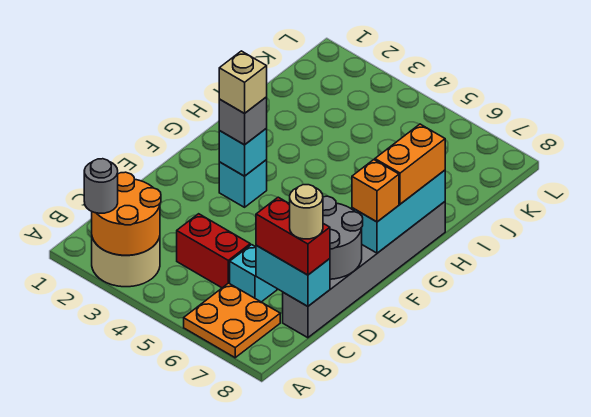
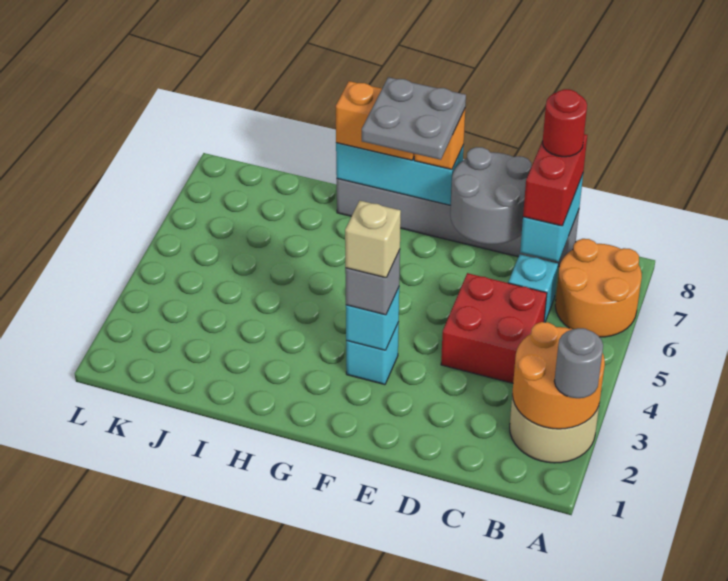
orange 2x2 plate [184,283,280,358] -> orange 2x2 round brick [555,239,642,337]
red 1x2 brick [177,214,250,288] -> red 2x2 brick [441,273,547,383]
tan 1x1 round brick [290,185,323,239] -> red 1x1 round brick [542,89,587,157]
none -> grey 2x2 plate [362,77,466,160]

